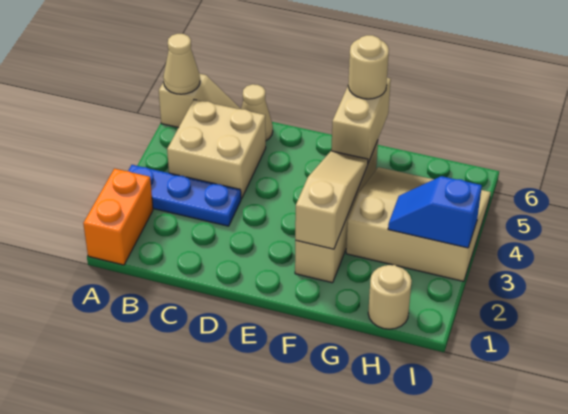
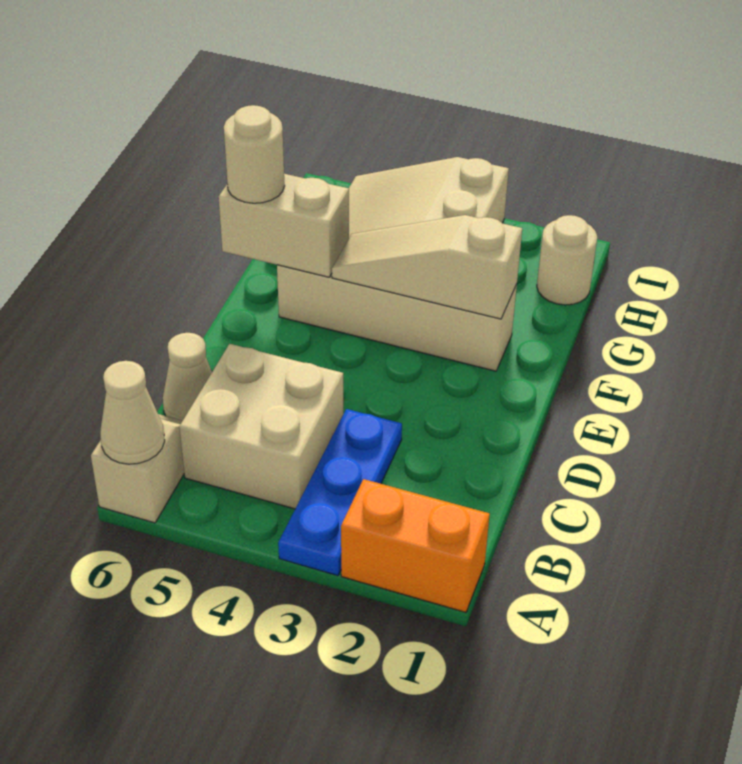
blue 1x2 slope [388,176,482,248] -> none

